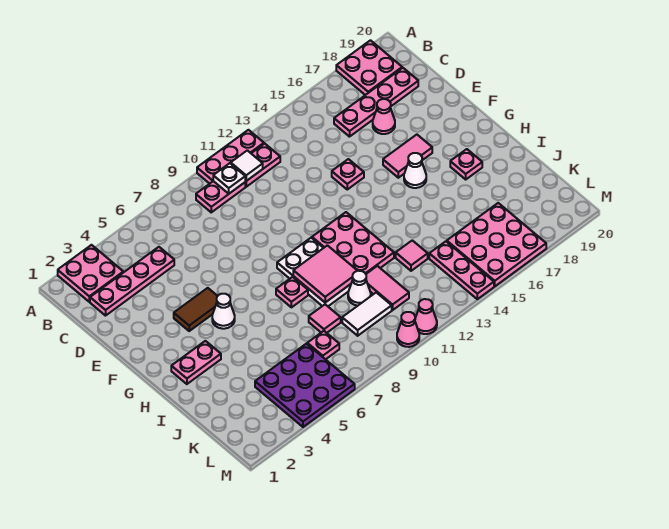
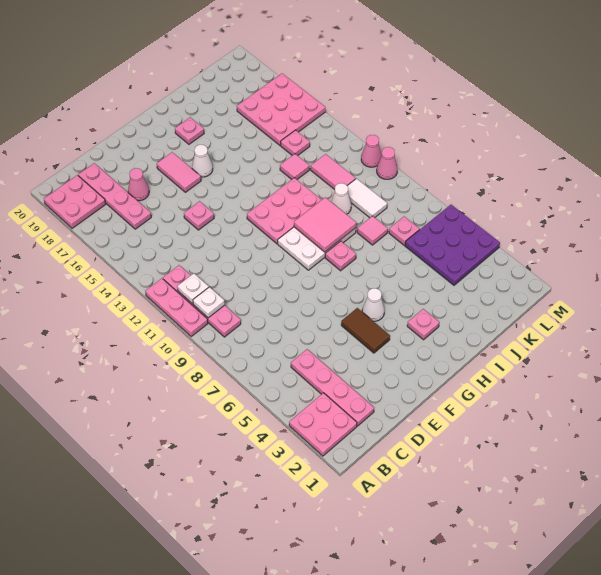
white 1x1 tile [231,150,263,181] -> white 1x1 plate [177,273,209,304]
pink 1x2 plate [171,341,221,384] -> pink 1x1 plate [407,309,439,340]
pink 1x2 tile [366,266,409,310] -> pink 1x2 tile turned to [311,154,356,190]
pink 1x3 plate [429,241,494,299] -> pink 1x1 plate [281,130,310,156]

